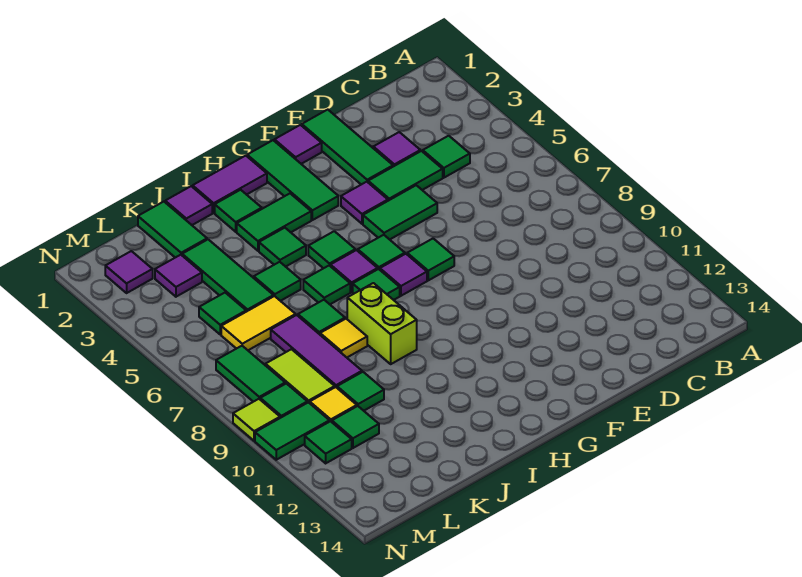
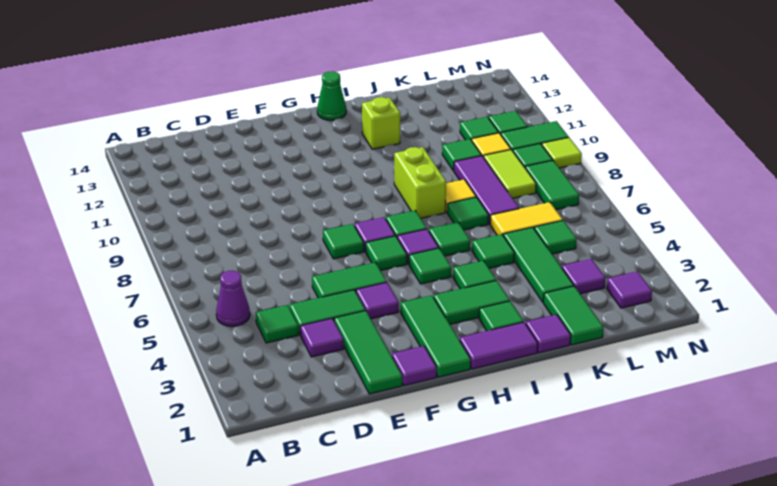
none -> purple 1x1 cone [216,271,250,326]
none -> green 1x1 cone [317,71,346,120]
none -> lime 1x1 brick [362,97,400,149]

